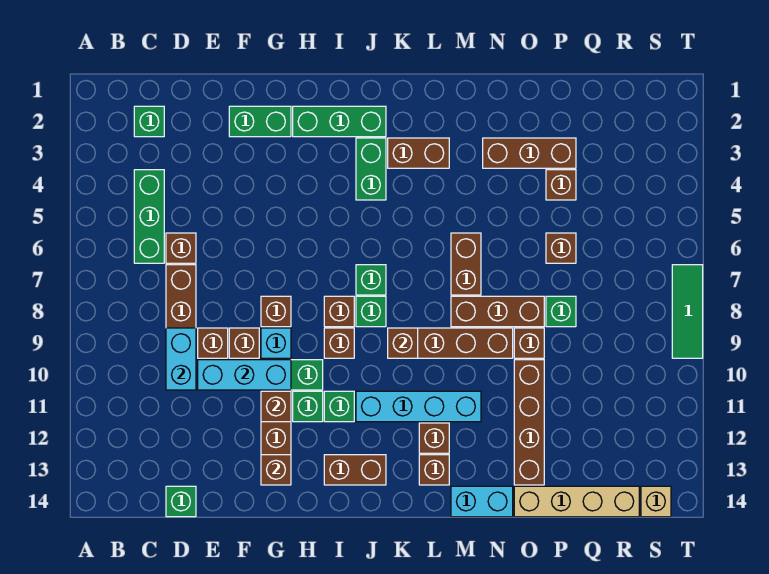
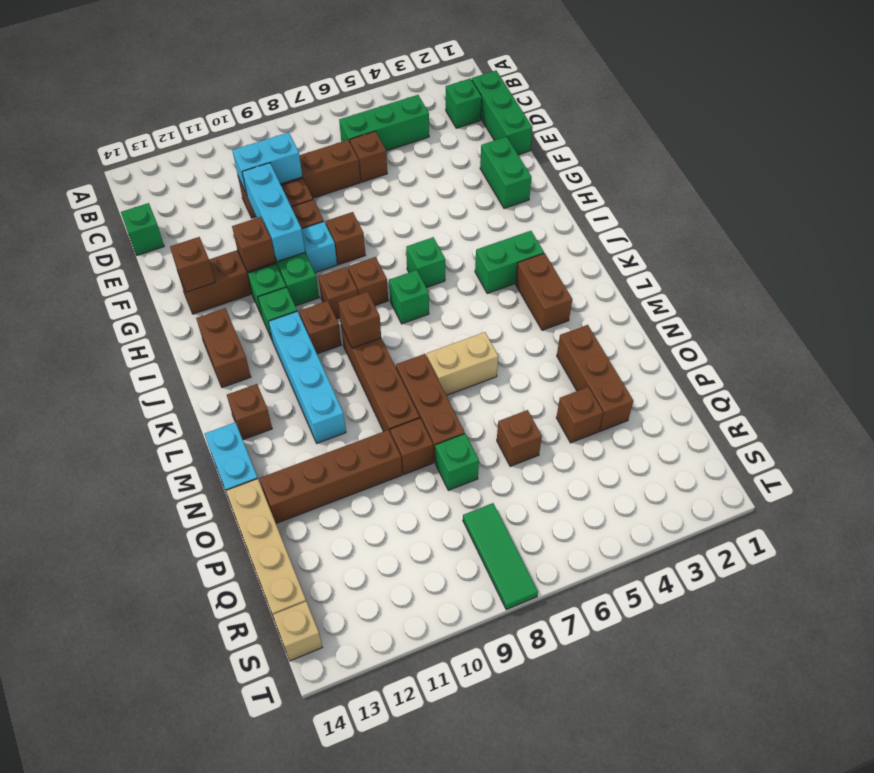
green 1x3 brick [293,106,386,137] -> green 1x3 brick moved to [472,71,533,155]
green 1x1 brick [356,296,386,327] -> green 1x1 brick moved to [406,237,445,288]
brown 1x1 brick [419,423,449,453] -> brown 1x1 brick moved to [299,301,341,354]
brown 1x2 brick [451,233,481,295] -> tan 1x2 brick [426,332,498,395]
green 1x3 tile [672,265,703,358] -> green 1x3 tile turned to [463,503,538,610]

